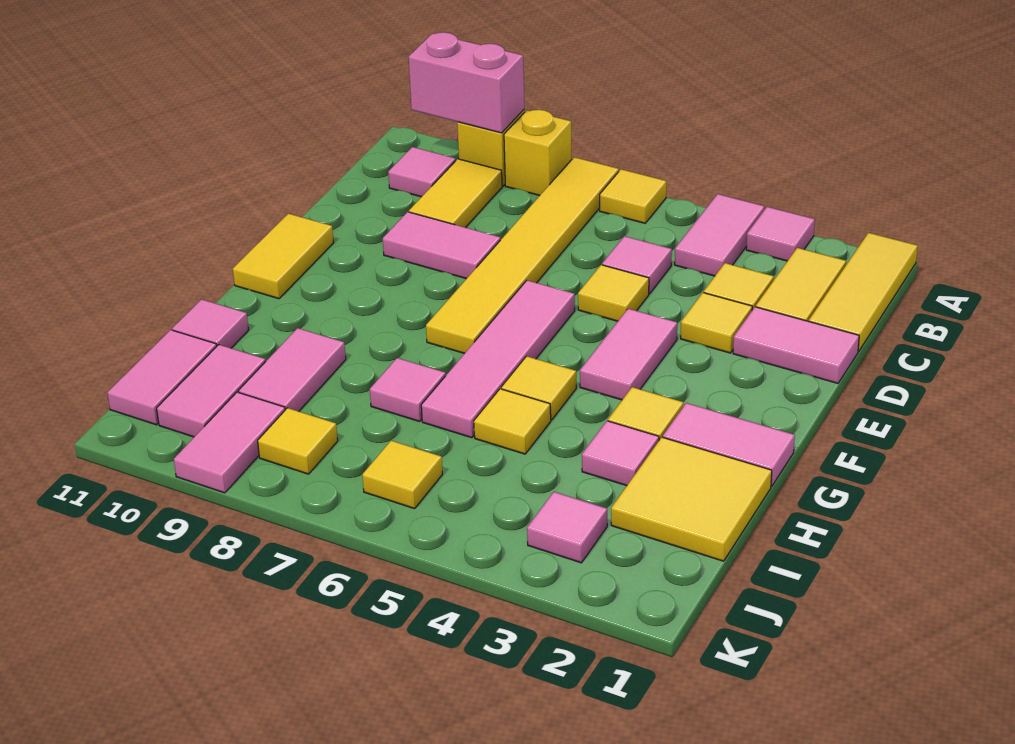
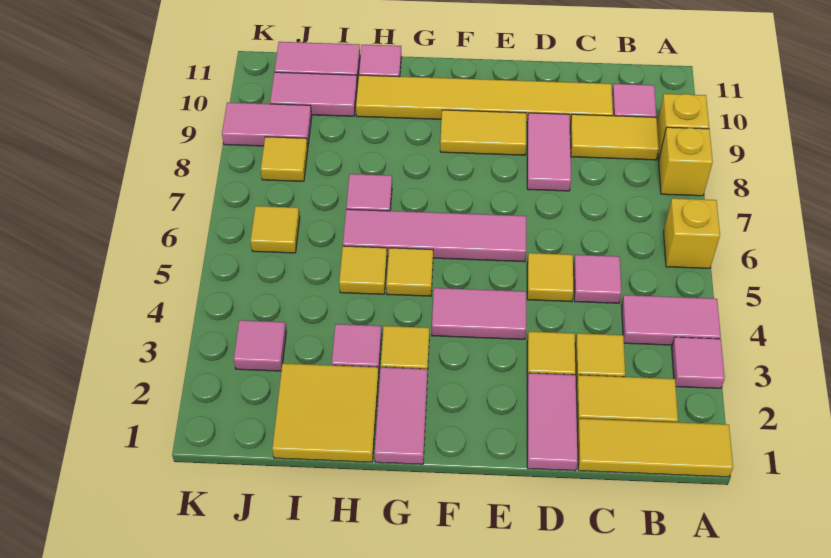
yellow 1x1 tile [600,169,666,223] -> yellow 1x1 brick [664,198,720,268]
yellow 1x6 tile [426,157,619,354] -> yellow 1x6 tile moved to [356,75,613,123]
pink 1x2 brick [409,32,524,133] -> none
yellow 1x2 tile [233,214,334,299] -> yellow 1x2 tile moved to [440,110,526,155]
pink 1x2 tile [238,328,346,411] -> none

